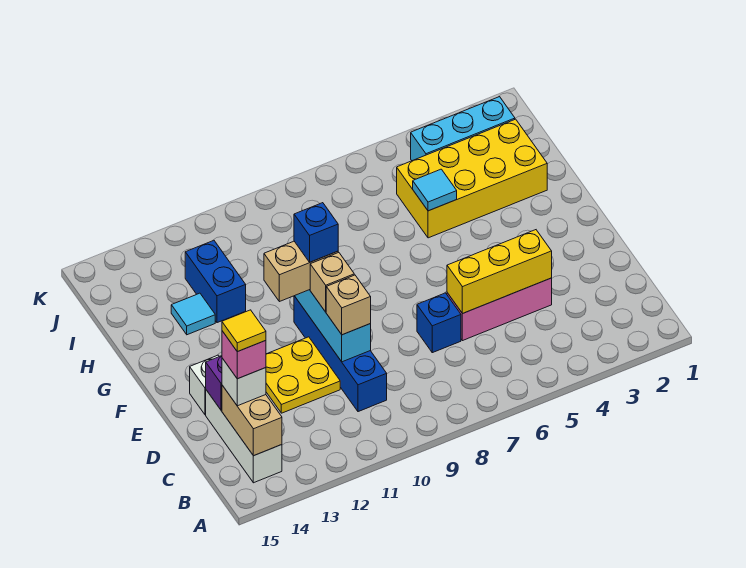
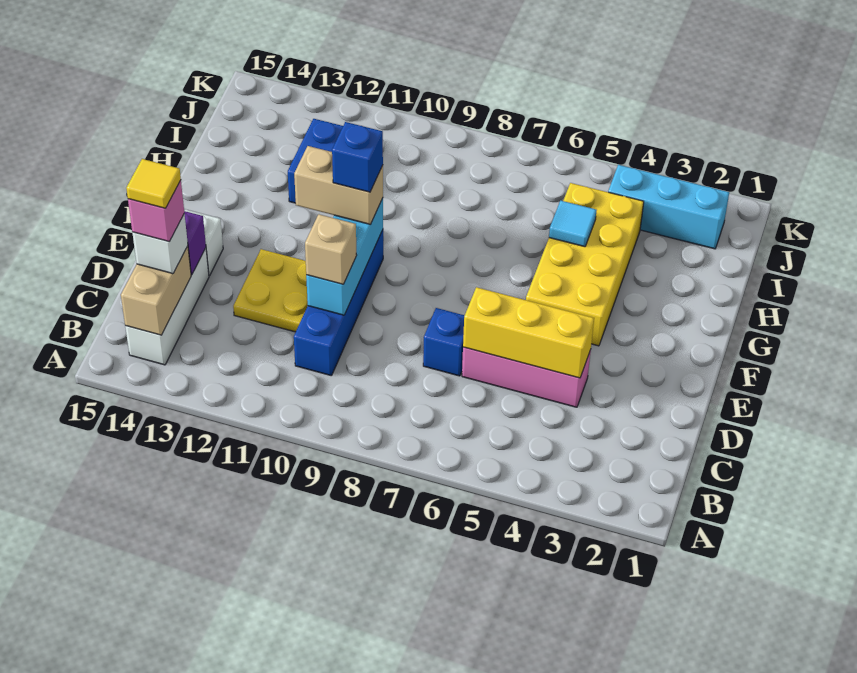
tan 1x1 brick [310,252,354,312] -> none
yellow 2x4 brick [397,119,547,238] -> yellow 2x4 brick turned to [526,183,644,346]
cyan 1x1 tile [171,293,215,335] -> none

